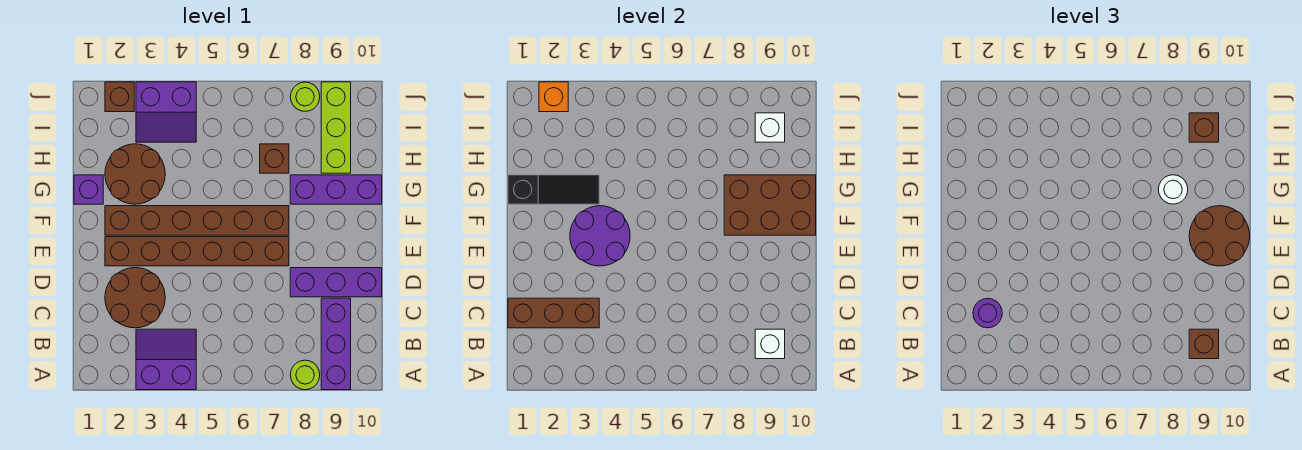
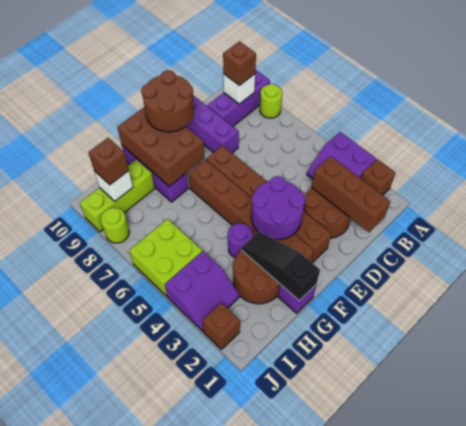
purple 1x1 round brick [973,298,1002,328] -> purple 1x1 round brick moved to [228,223,253,258]
white 1x1 round brick [1158,175,1188,204] -> none
brown 1x1 brick [260,144,289,173] -> brown 1x1 brick moved to [361,159,396,195]
purple 2x2 slope [136,82,196,142] -> purple 2x2 slope turned to [165,251,240,331]
none -> lime 2x2 brick [129,219,202,296]
orange 1x1 brick [539,82,568,112] -> none

